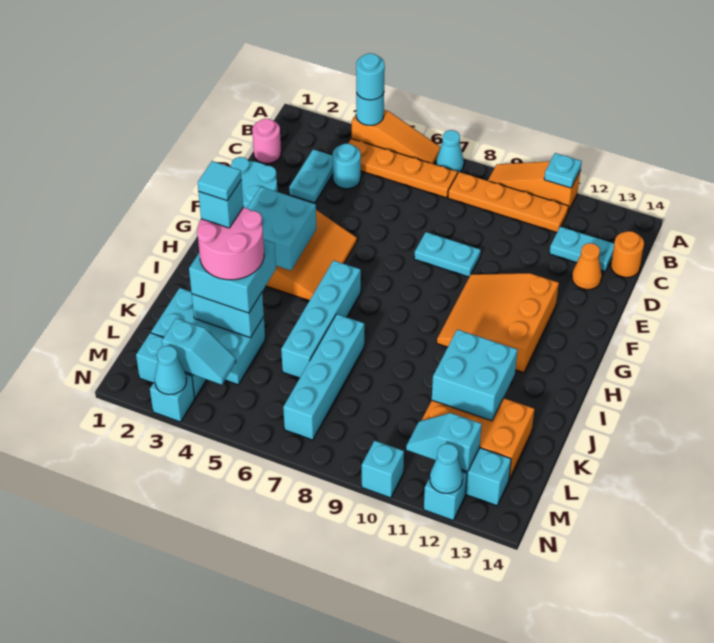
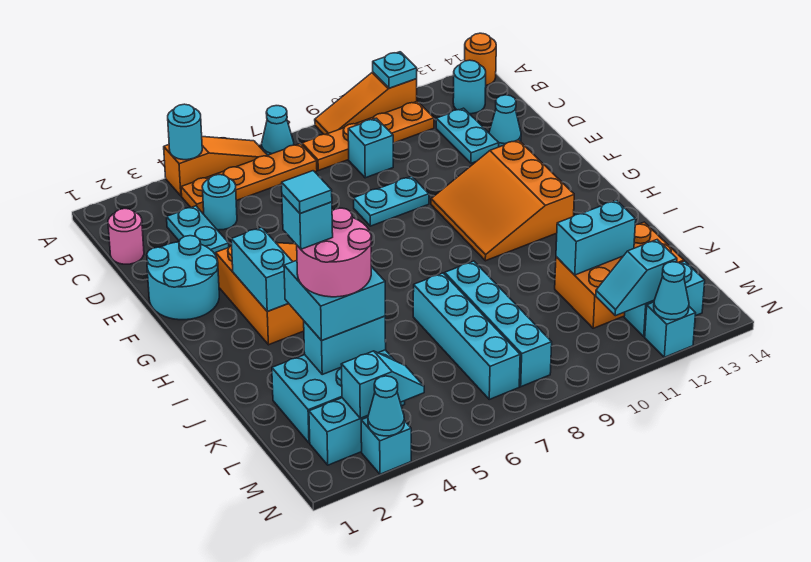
cyan 1x1 round brick [356,53,385,100] -> cyan 1x1 round brick moved to [453,60,486,114]
cyan 1x2 plate [549,227,614,271] -> cyan 1x2 plate turned to [436,108,499,163]
orange 1x1 round brick [611,231,644,277] -> orange 1x1 round brick moved to [465,33,496,85]
orange 1x1 cone [572,243,602,290] -> cyan 1x1 cone [489,95,521,147]
cyan 2x2 brick [247,187,316,270] -> cyan 1x2 brick [231,227,293,311]
cyan 1x4 brick [281,260,361,378] -> cyan 1x4 brick moved to [445,261,552,387]
cyan 2x2 brick [432,329,518,421] -> cyan 1x2 brick [556,200,636,275]
cyan 1x1 brick [362,441,404,498] -> cyan 1x1 brick moved to [348,118,393,178]

